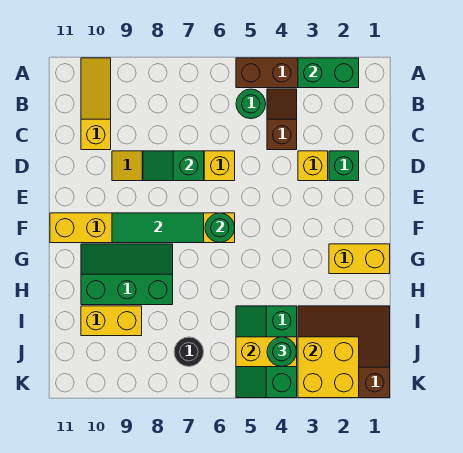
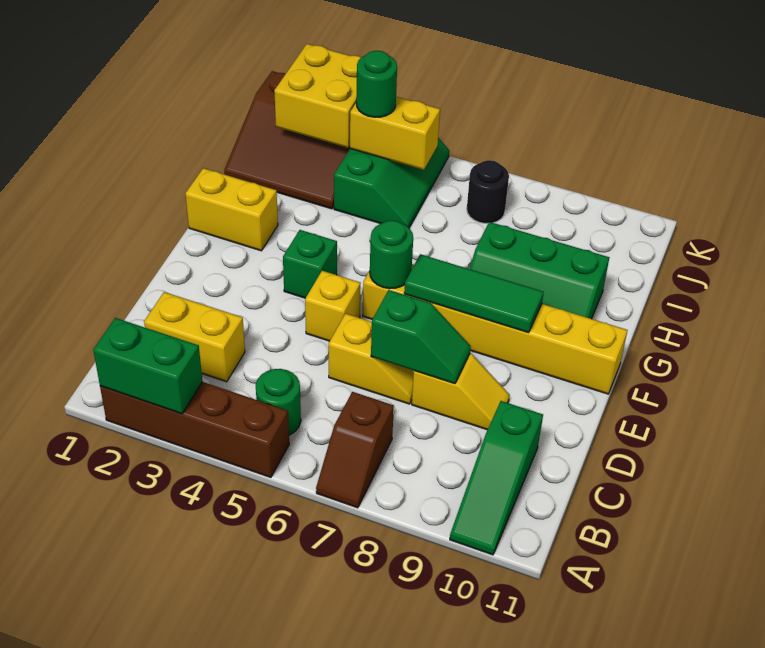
yellow 1x3 slope [81,58,111,150] -> green 1x3 slope [450,401,543,555]
brown 1x2 slope [267,89,297,150] -> brown 1x2 slope moved to [316,392,394,508]
green 1x1 brick [329,151,359,181] -> green 1x1 brick moved to [283,230,337,298]
yellow 1x1 brick [298,151,328,181] -> yellow 1x1 brick moved to [305,271,360,341]
yellow 1x2 brick [81,306,142,336] -> yellow 1x2 brick moved to [144,292,245,382]

